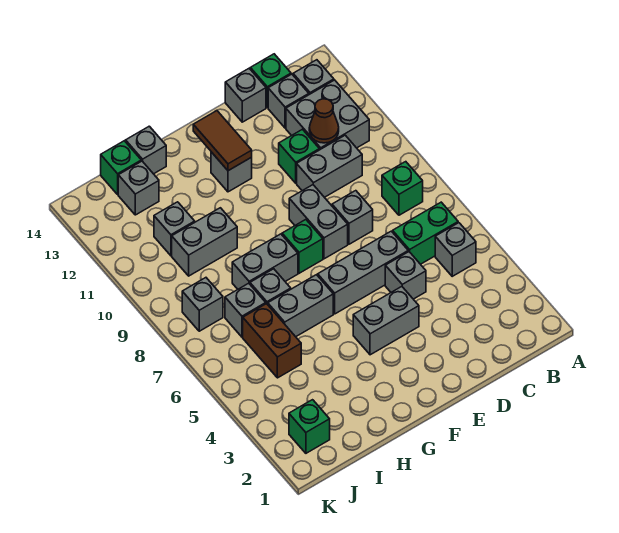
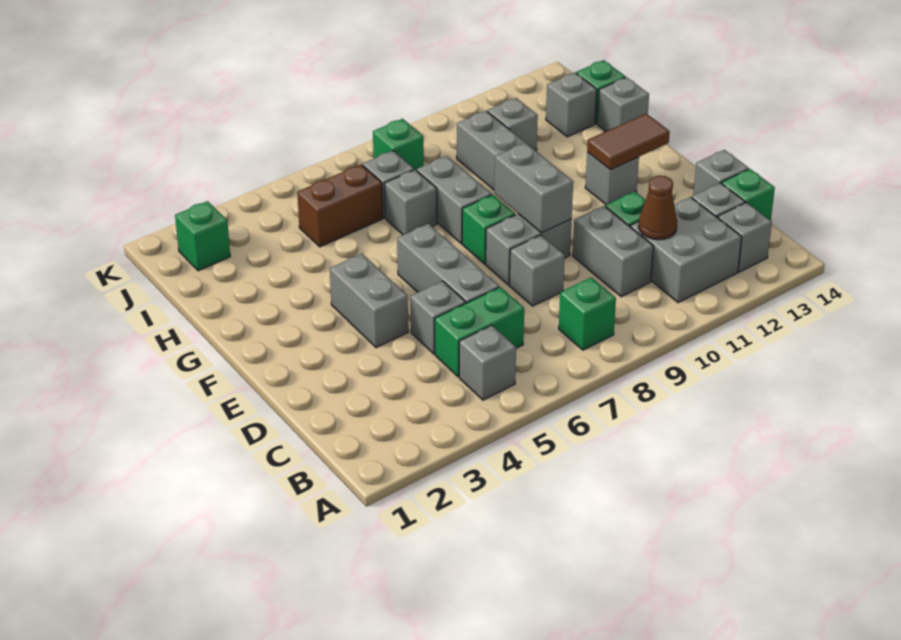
green 1x2 brick [393,202,458,264] -> green 1x2 brick turned to [435,287,524,377]
grey 1x2 brick [268,275,333,337] -> grey 1x2 brick moved to [494,143,573,233]
grey 1x1 brick [182,278,223,331] -> green 1x1 brick [373,119,424,171]

